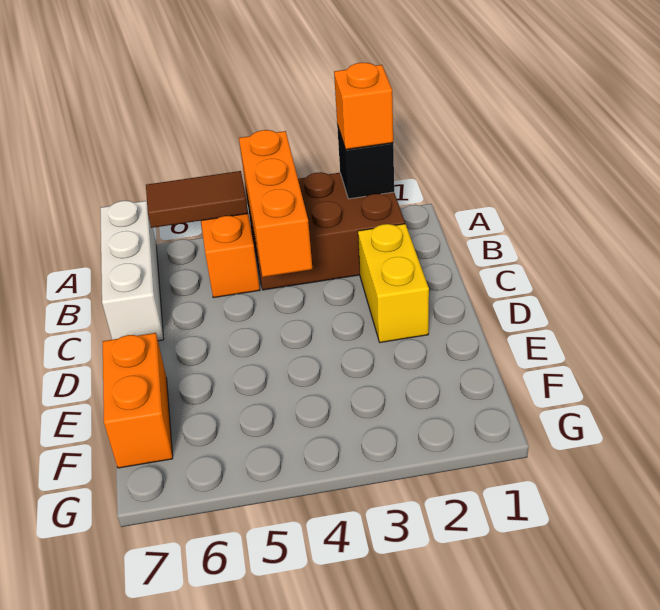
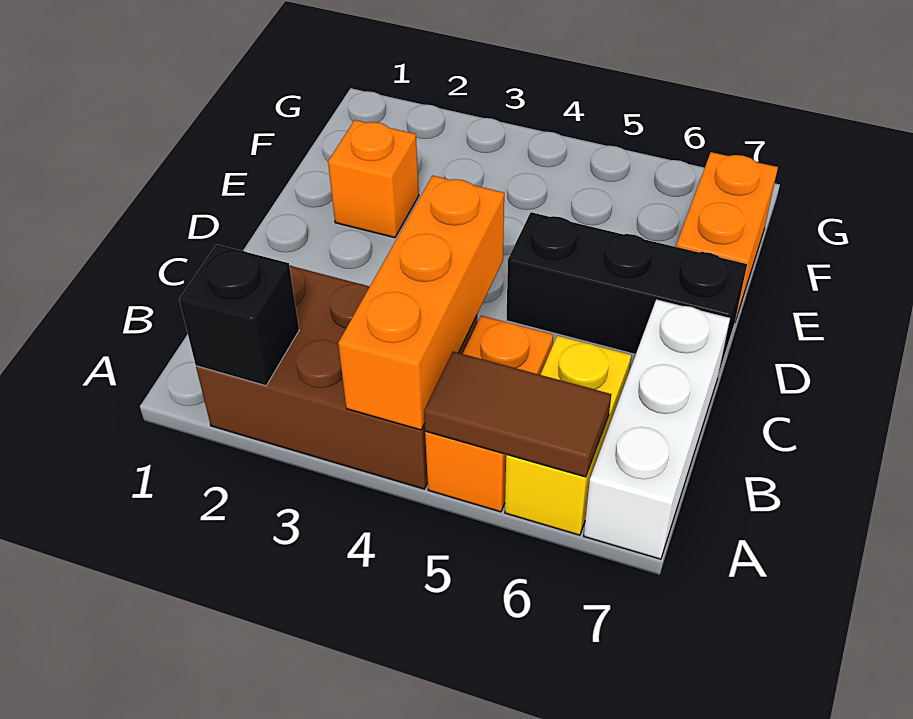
orange 1x1 brick [334,63,393,149] -> orange 1x1 brick moved to [328,120,419,238]
yellow 1x2 brick [358,224,429,343] -> yellow 1x2 brick moved to [505,335,631,535]
none -> black 1x3 brick [506,212,747,375]

